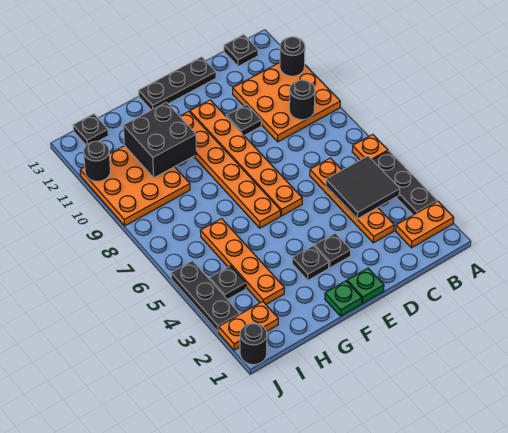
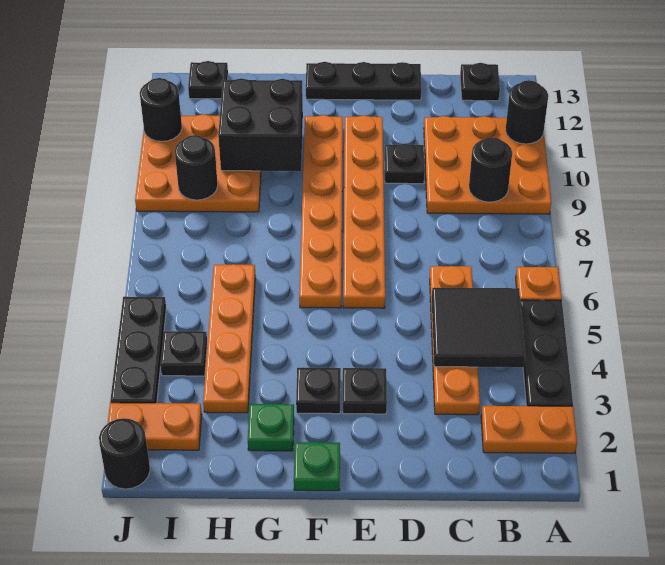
green 1x1 plate [347,268,384,303] -> green 1x1 plate moved to [248,404,294,451]
none -> black 1x1 round brick [175,135,218,200]

